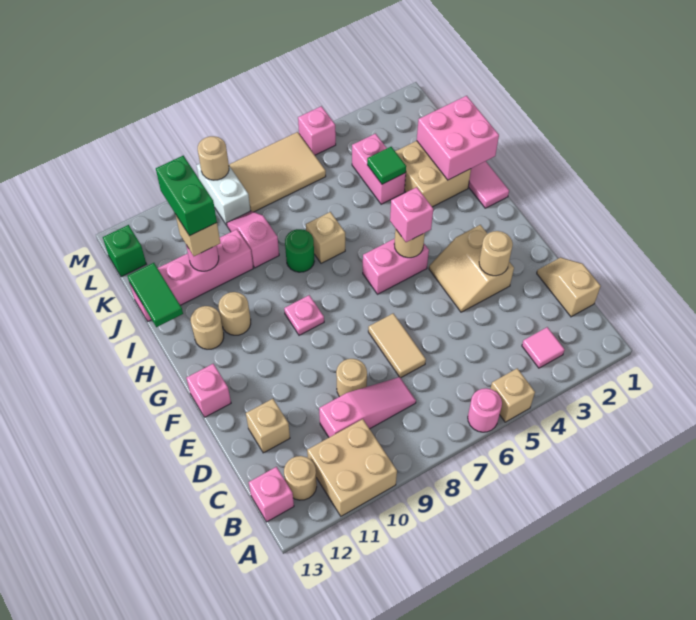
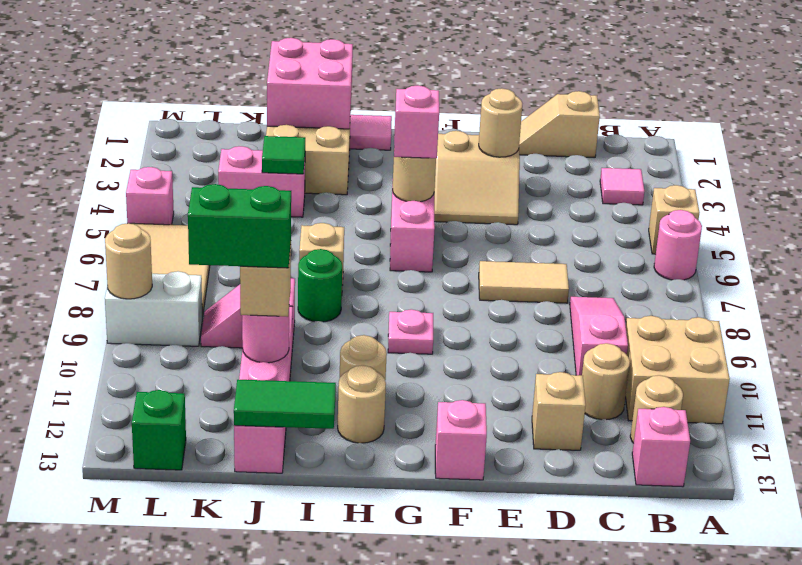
tan 1x1 round brick [336,359,367,397] -> tan 1x1 round brick moved to [582,343,630,420]

